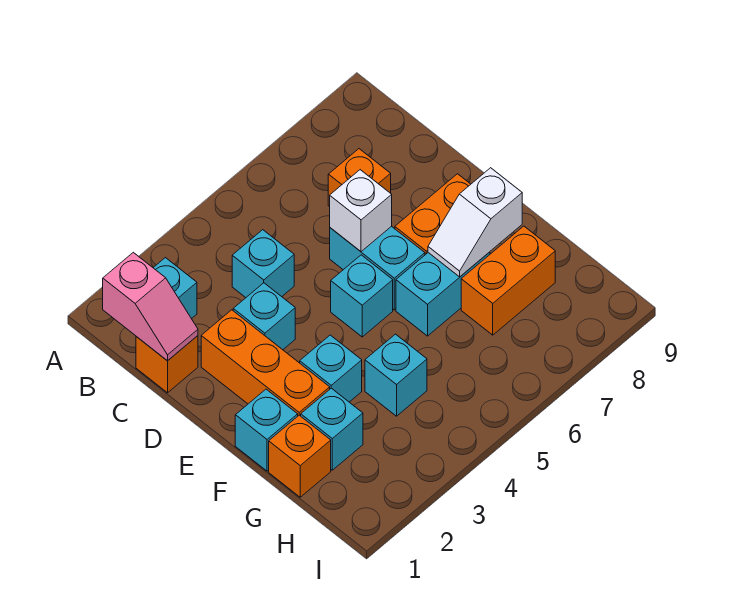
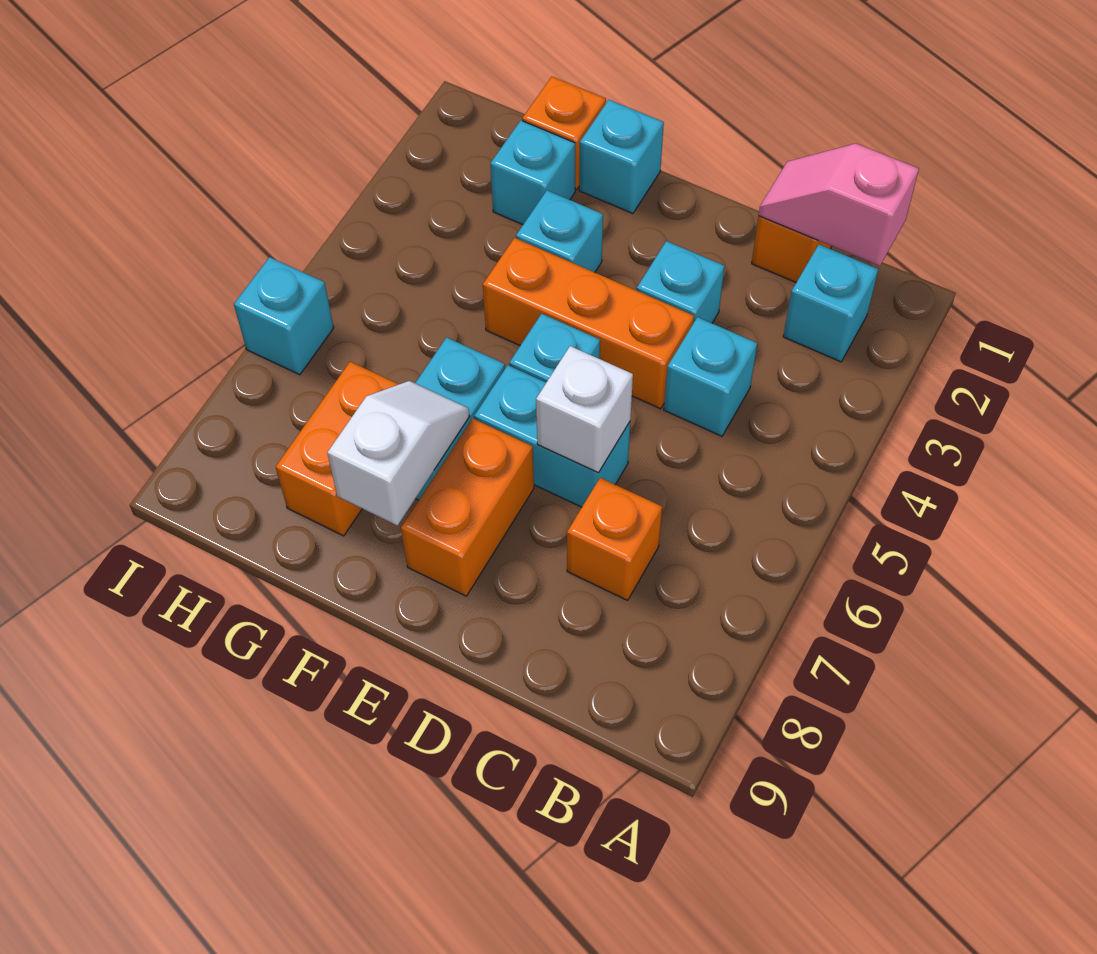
orange 1x3 brick [201,310,330,416] -> orange 1x3 brick moved to [483,238,694,409]
cyan 1x1 brick [365,334,427,416] -> cyan 1x1 brick moved to [234,257,334,375]

